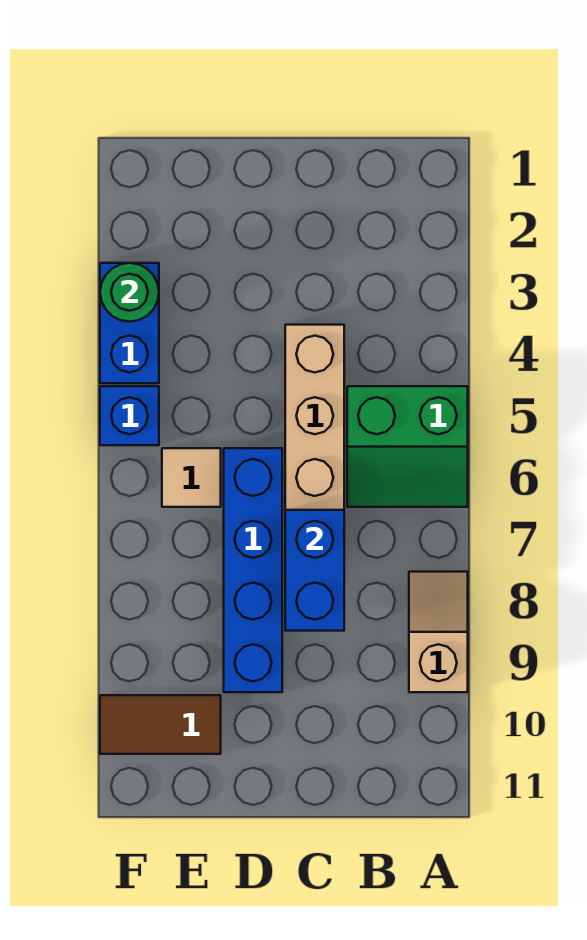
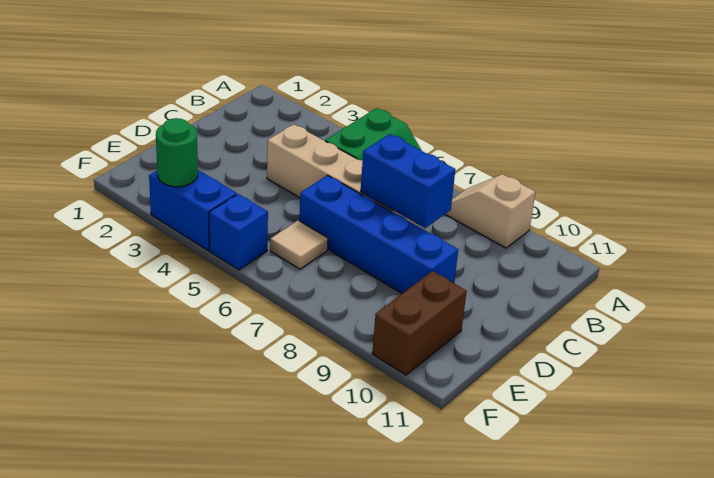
brown 1x2 tile [100,695,221,754] -> brown 1x2 brick [372,271,467,375]

